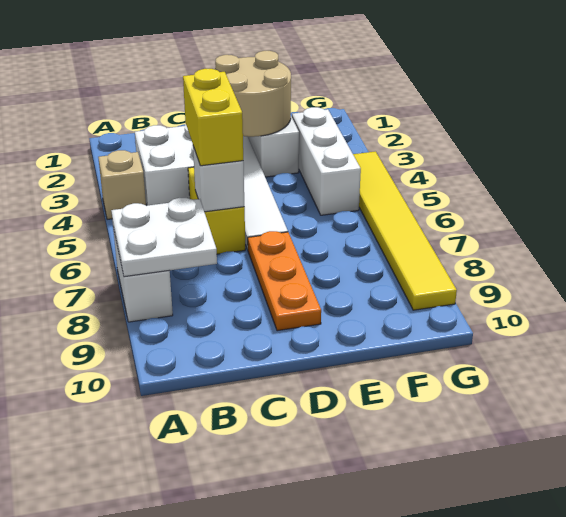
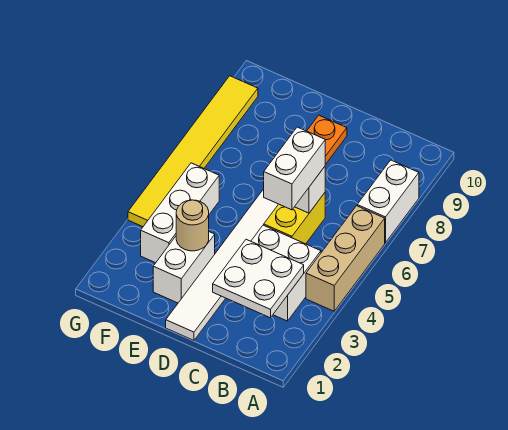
tan 1x1 brick [98,150,146,220] -> tan 1x3 brick [306,206,385,311]
white 2x2 plate [111,198,217,277] -> white 2x2 plate moved to [213,239,304,318]
yellow 1x2 brick [183,69,243,166] -> white 1x2 brick [264,127,325,210]
tan 2x2 round brick [215,51,291,137] -> tan 1x1 round brick [176,200,209,251]

